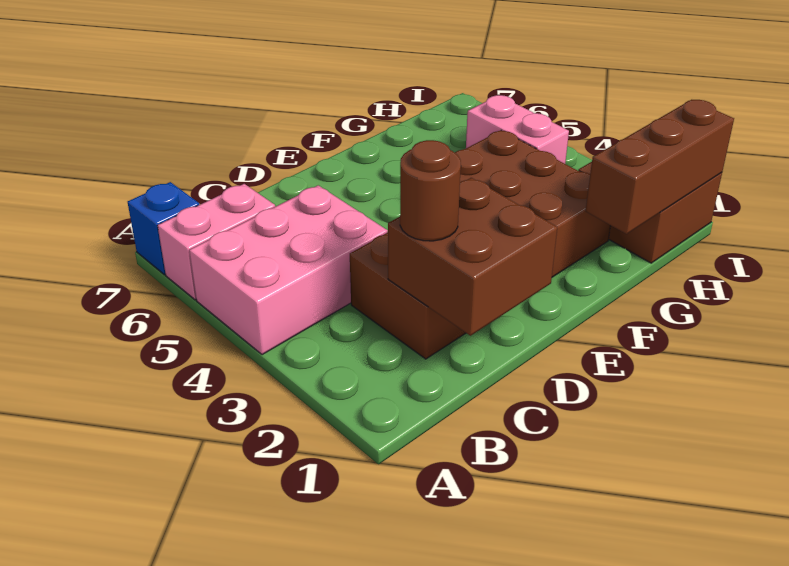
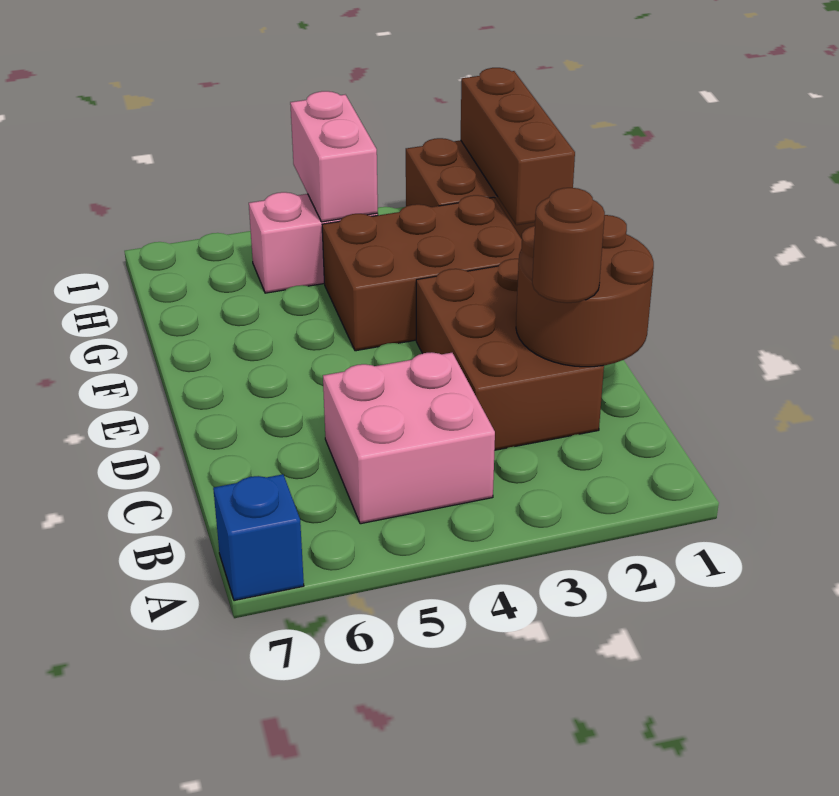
pink 2x3 brick [189,185,388,355] -> pink 2x2 brick [323,352,495,524]
pink 1x2 brick [157,184,275,300] -> pink 1x2 brick moved to [290,91,378,222]
brown 2x2 brick [388,178,557,336] -> brown 2x2 round brick [516,215,654,367]

